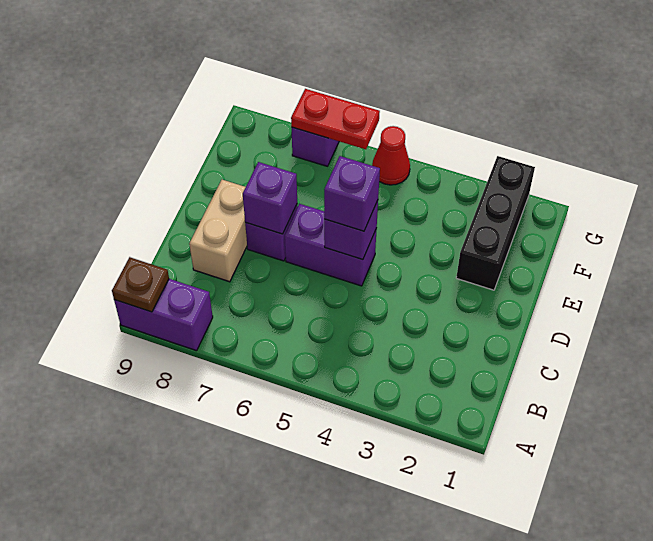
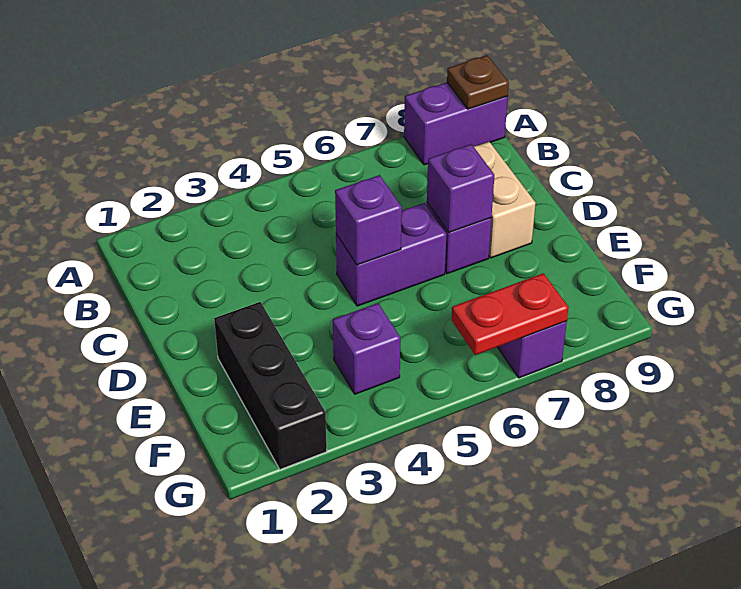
purple 1x1 brick [324,156,380,231] -> purple 1x1 brick moved to [333,303,400,394]
red 1x1 cone [372,126,410,185] -> none

